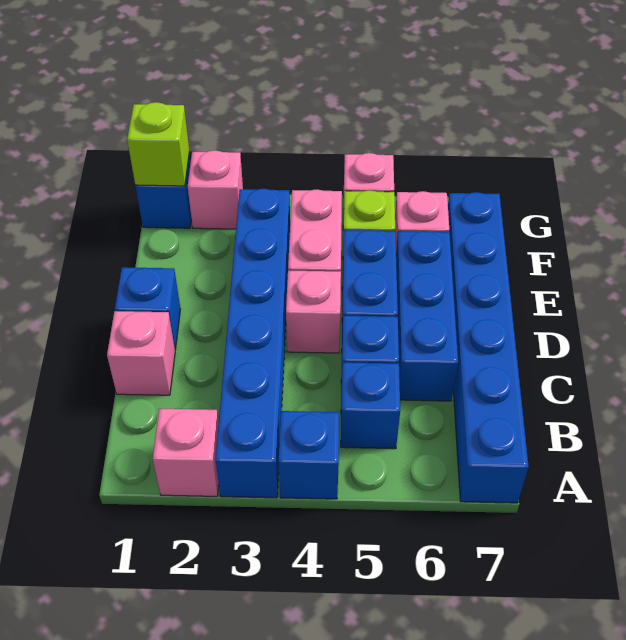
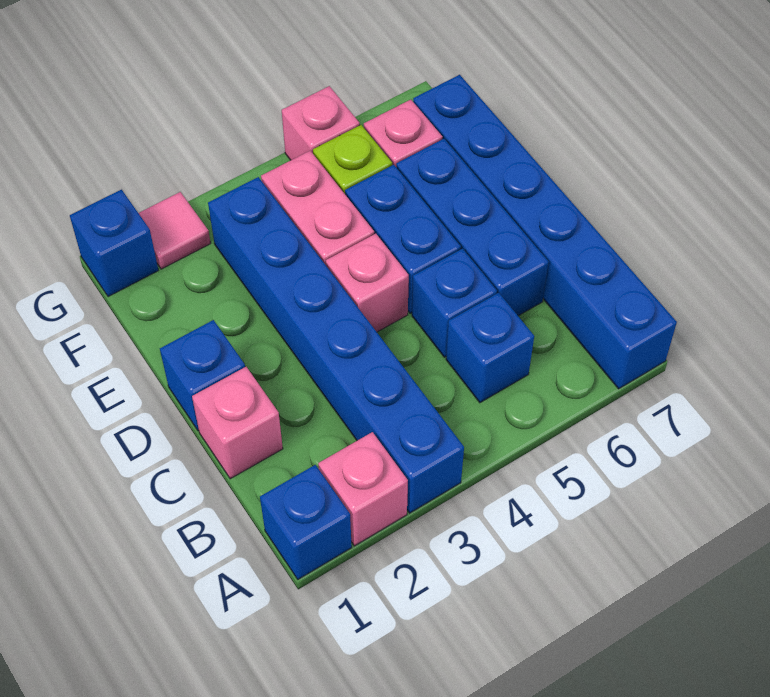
blue 1x1 brick [279,411,339,499] -> blue 1x1 brick moved to [260,465,352,579]
lime 1x1 brick [127,102,189,186] -> none
pink 1x1 brick [188,150,243,229] -> pink 1x1 tile [139,192,211,269]

